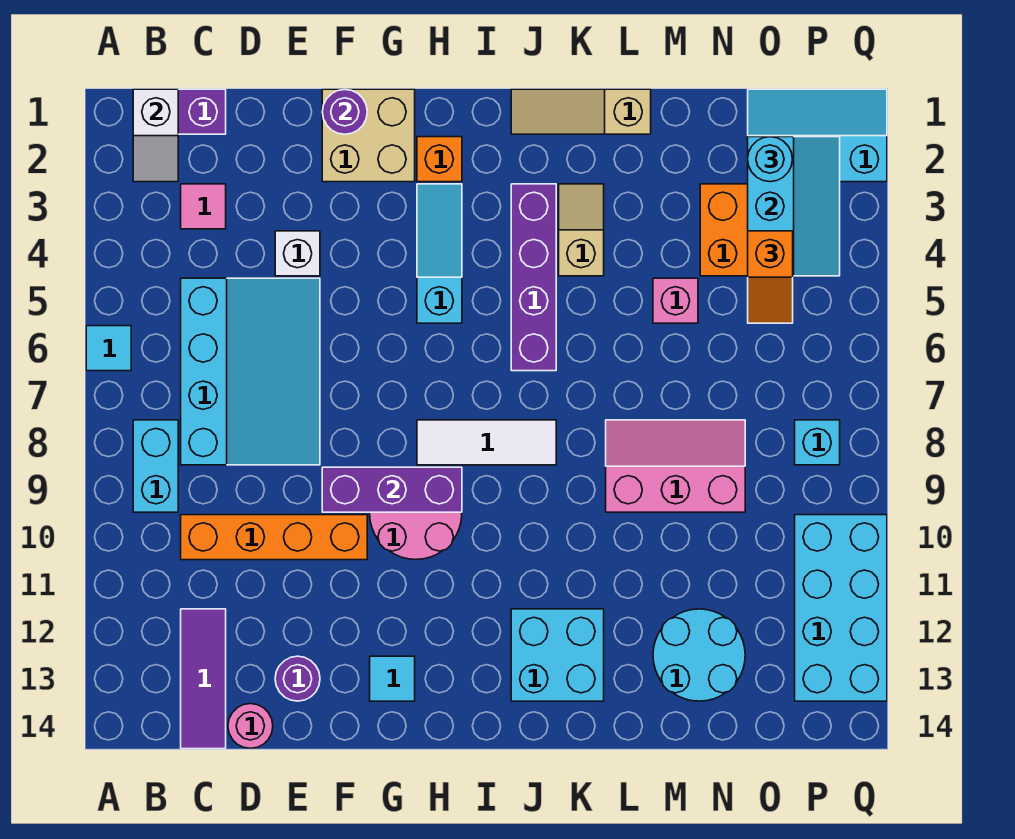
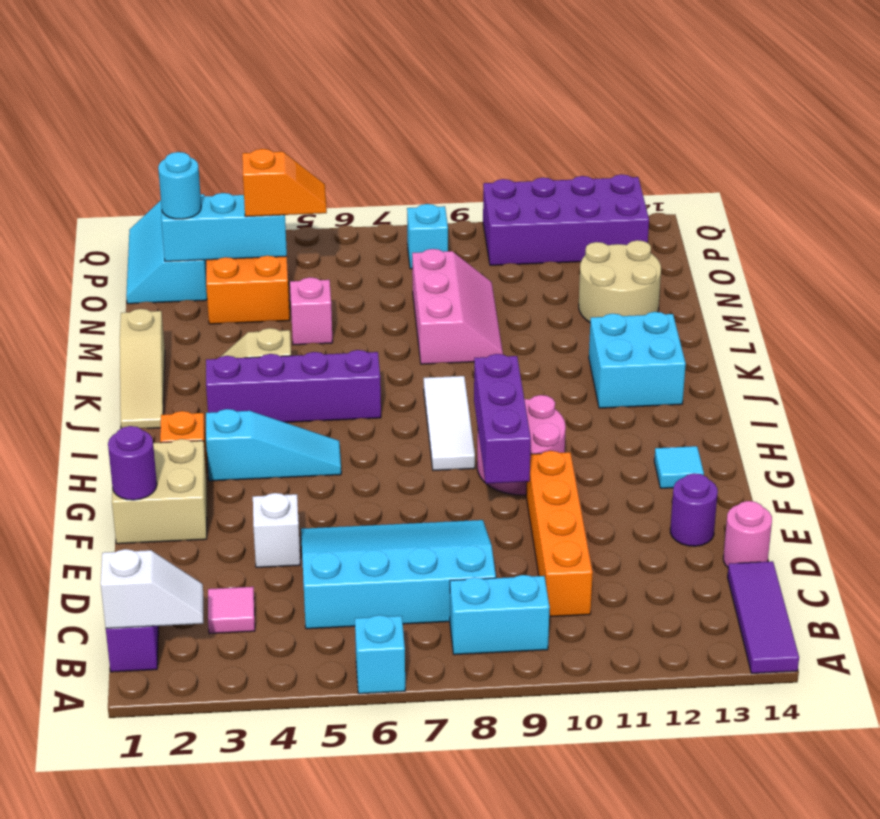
cyan 1x1 tile [86,326,131,371] -> cyan 1x1 brick [355,615,405,694]
purple 1x3 tile [181,609,226,749] -> purple 1x3 tile turned to [728,561,799,673]
cyan 1x3 slope [417,184,462,323] -> cyan 1x3 slope turned to [206,409,341,481]
pink 2x3 slope [606,420,745,512] -> pink 2x3 slope turned to [412,249,503,364]
cyan 2x2 round brick [653,609,745,701] -> tan 2x2 round brick [579,240,661,322]
cyan 2x4 brick [795,515,887,701] -> purple 2x4 brick [483,174,649,265]

